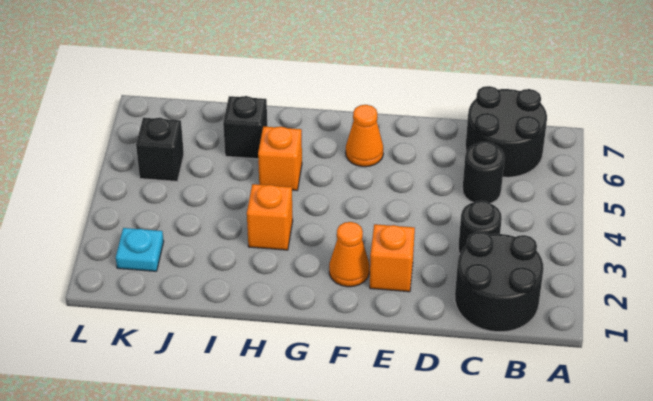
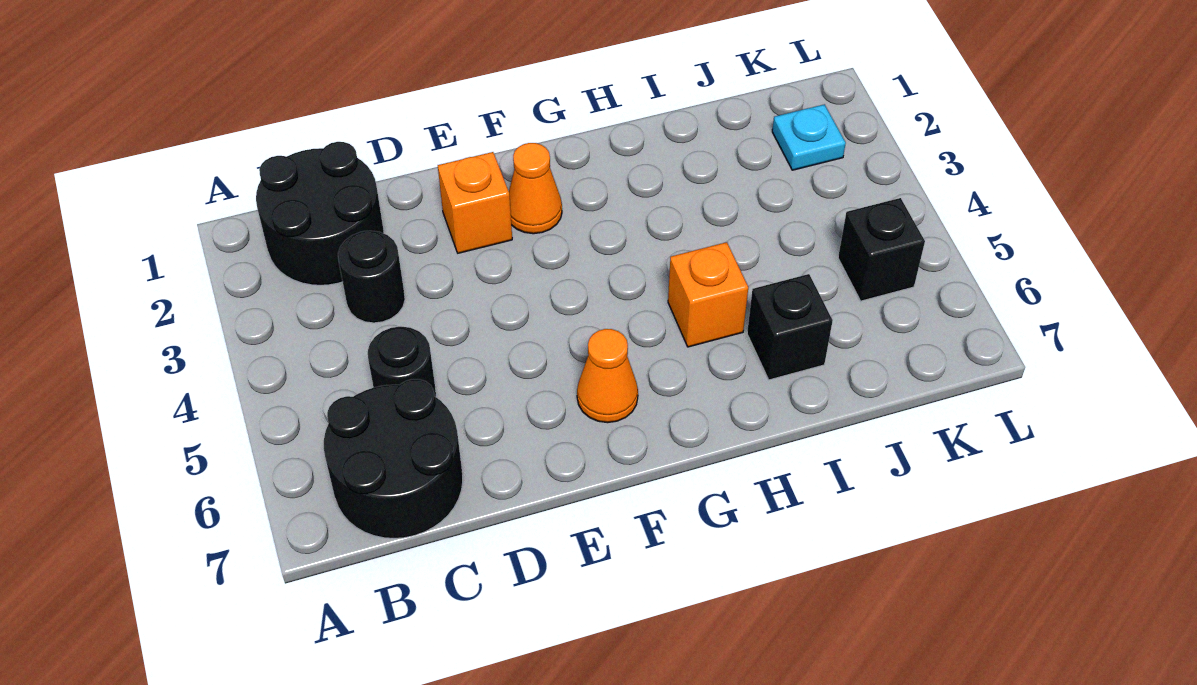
orange 1x1 brick [247,184,293,250] -> none

